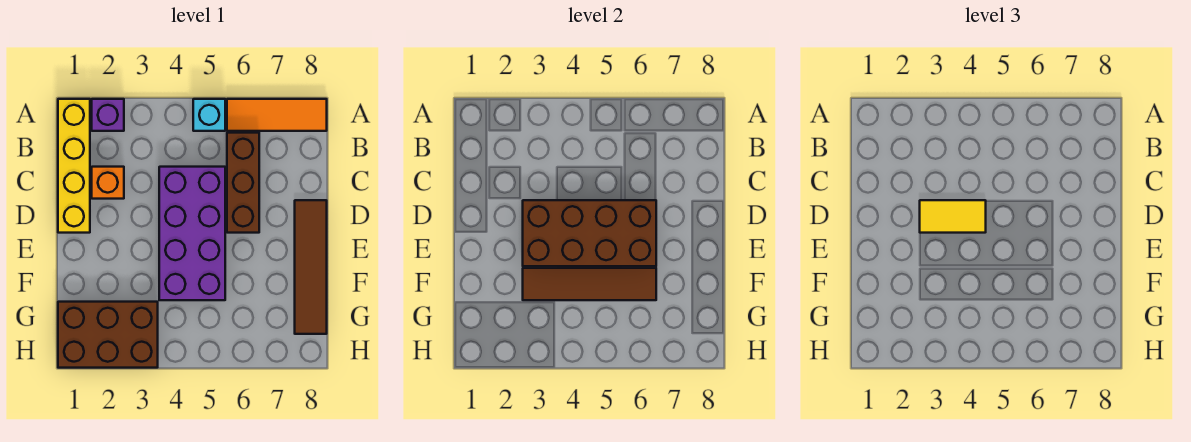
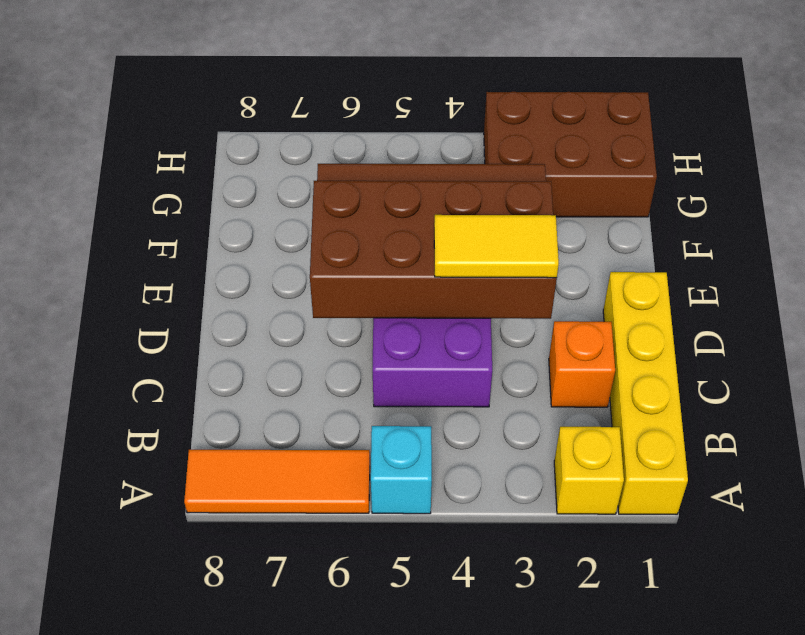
purple 1x1 brick [92,99,124,131] -> yellow 1x1 brick [554,427,624,514]
brown 1x3 brick [227,133,259,233] -> none
brown 1x4 tile [295,200,327,334] -> none

